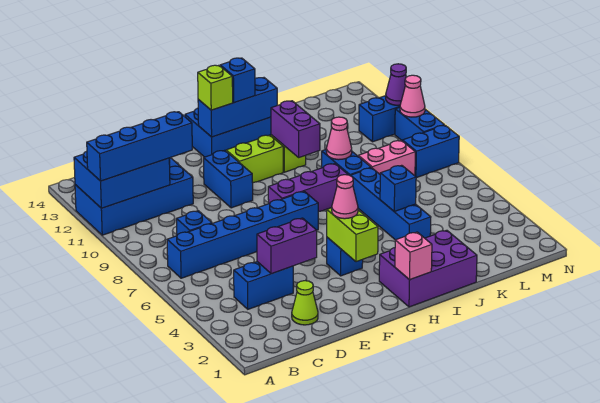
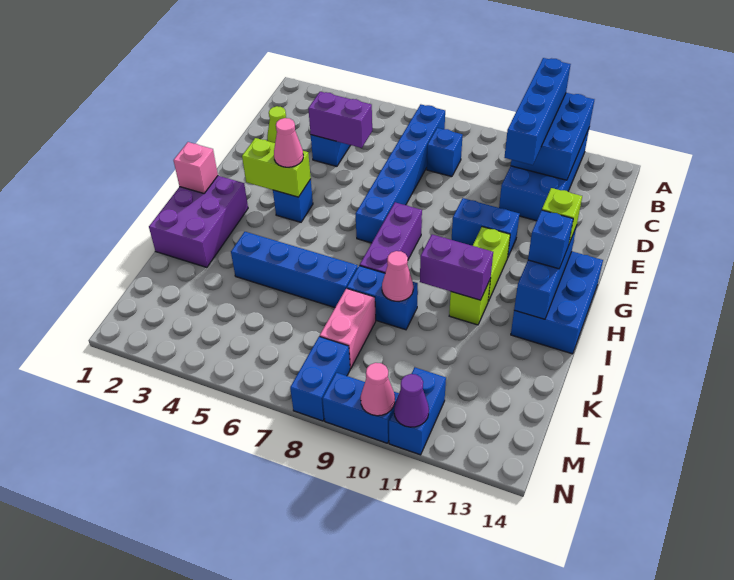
purple 1x2 brick [257,218,317,274] -> purple 1x2 brick turned to [308,92,372,148]
blue 1x1 brick [380,165,416,212] -> none

